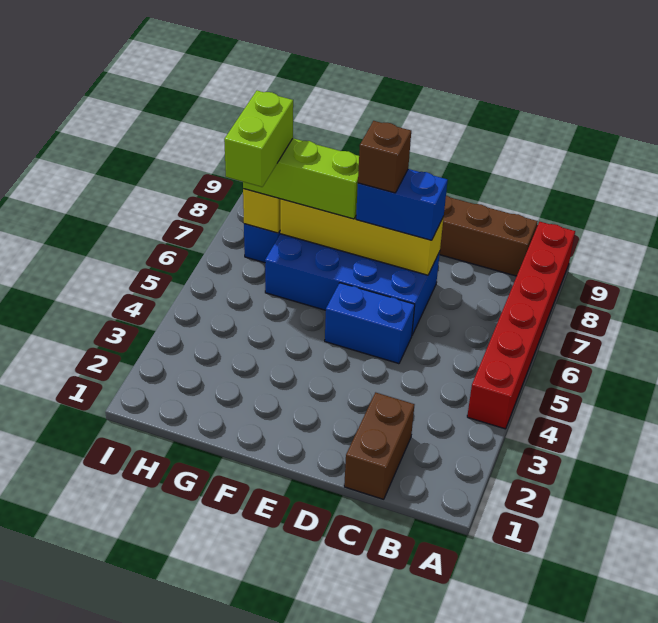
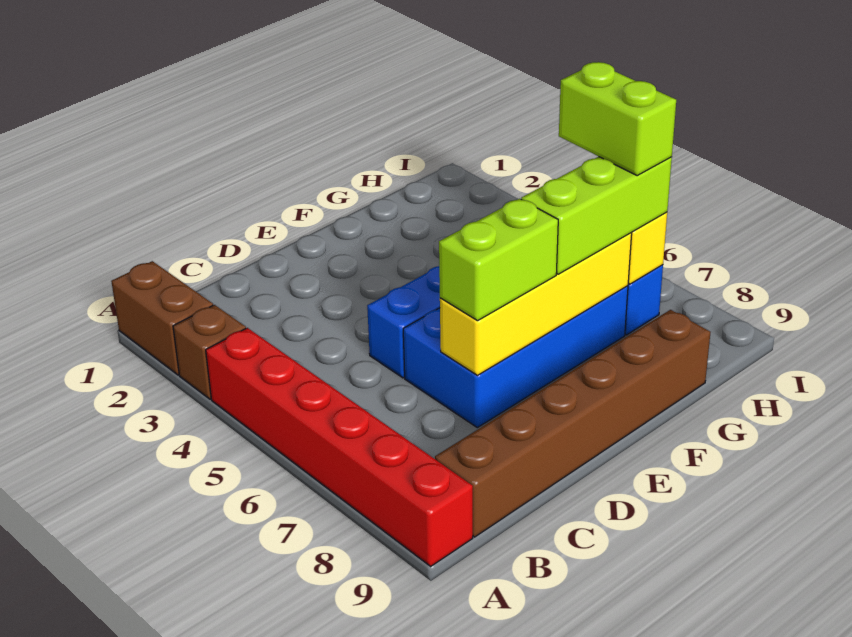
brown 1x2 brick [344,392,414,499] -> brown 1x2 brick moved to [111,261,213,375]
blue 1x2 brick [356,169,448,240] -> lime 1x2 brick [439,199,558,321]
brown 1x1 brick [358,121,411,193] -> brown 1x1 brick moved to [173,305,246,399]

